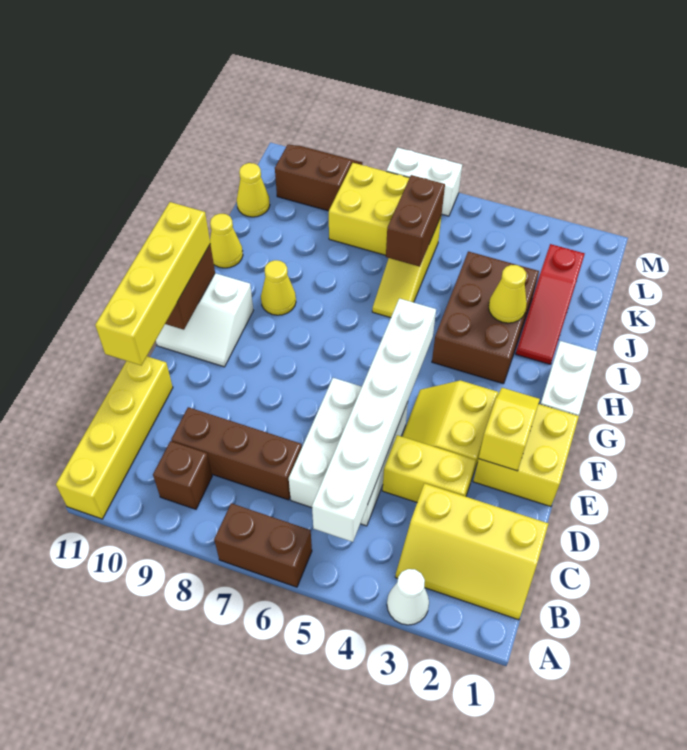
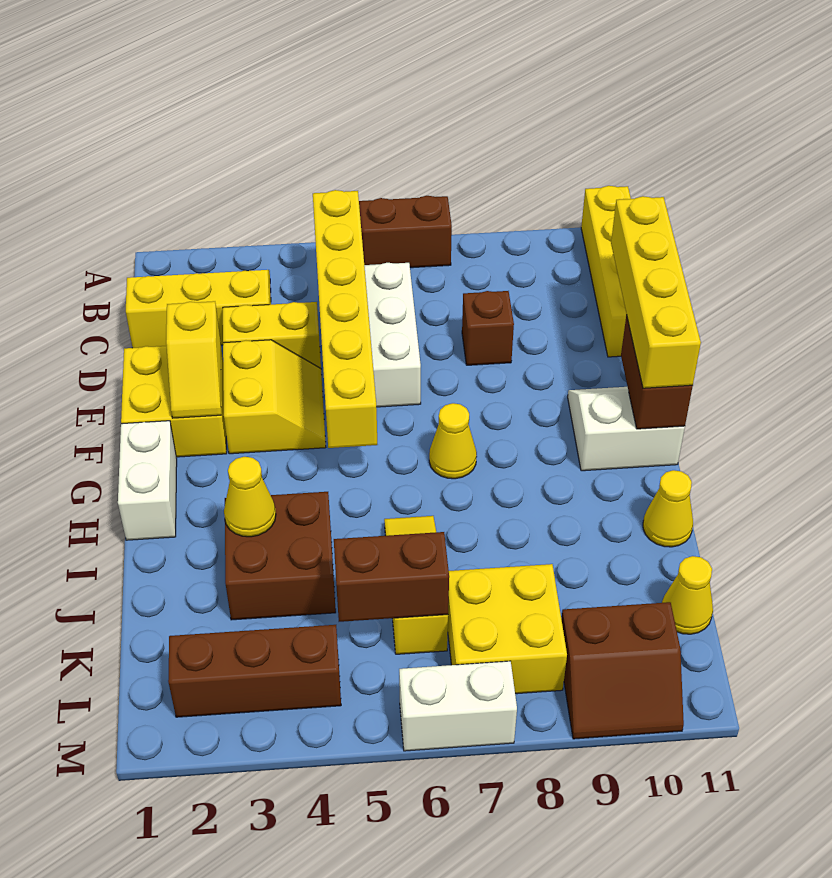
white 1x1 cone [387,569,429,625] -> none
white 1x6 brick [312,298,436,542] -> yellow 1x6 brick [313,190,377,448]
brown 1x1 brick [153,441,212,509] -> brown 1x1 brick moved to [462,291,514,365]
brown 1x3 brick [171,407,302,500] -> brown 1x3 brick moved to [168,625,341,717]
brown 2x3 brick [432,251,539,384] -> brown 2x2 brick [225,492,336,620]
yellow 1x1 cone [261,260,296,315] -> yellow 1x1 cone moved to [429,403,477,479]
red 1x3 slope [516,244,585,364] -> none
brown 1x2 brick [386,175,445,267] -> brown 1x2 brick turned to [334,532,449,622]

